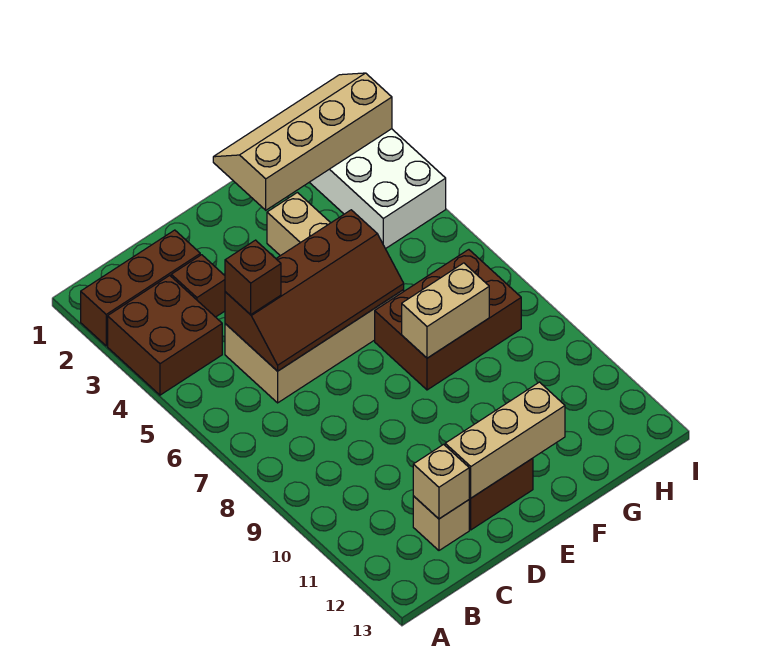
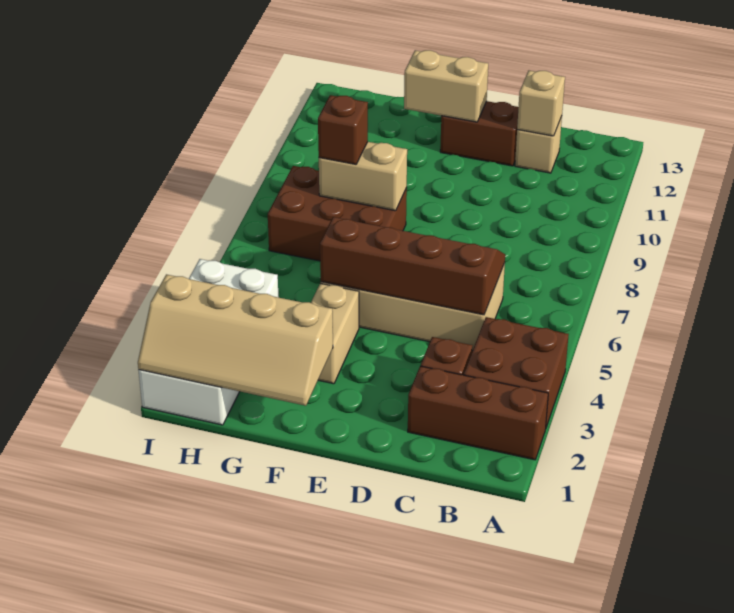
brown 1x1 brick [225,240,281,315] -> brown 1x1 brick moved to [318,95,368,164]
tan 1x3 brick [445,382,565,498] -> tan 1x2 brick [404,50,488,122]

